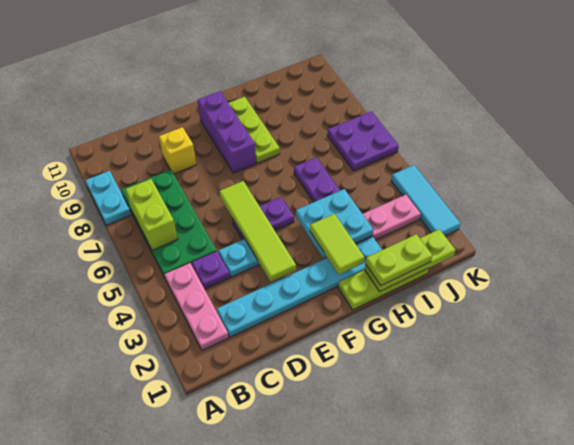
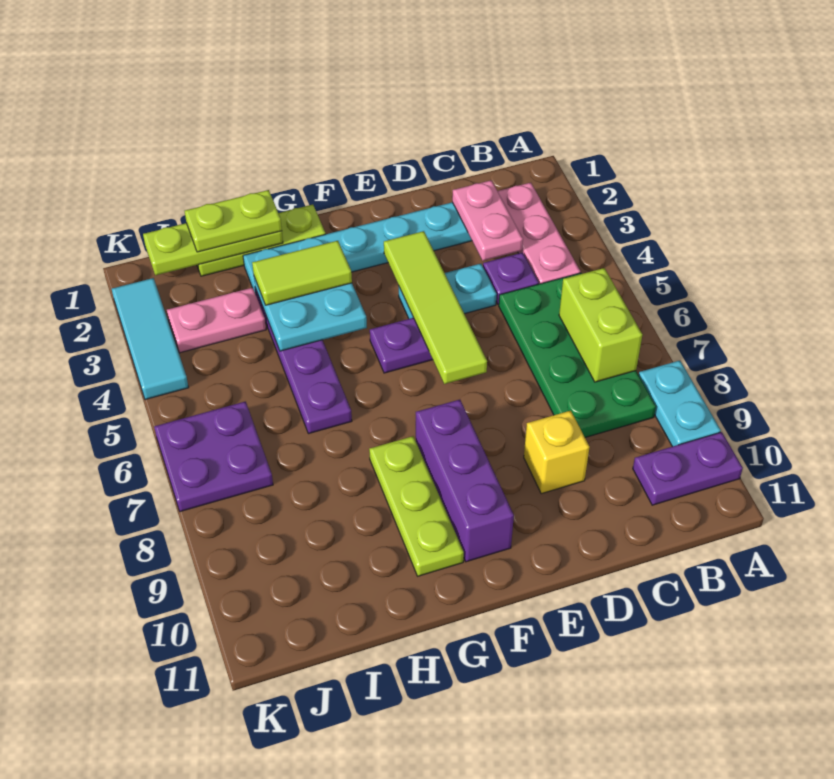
none -> purple 1x2 plate [633,432,743,505]
none -> pink 1x2 plate [452,180,523,261]
lime 1x2 tile [310,214,364,274] -> lime 1x2 tile turned to [252,241,352,305]

